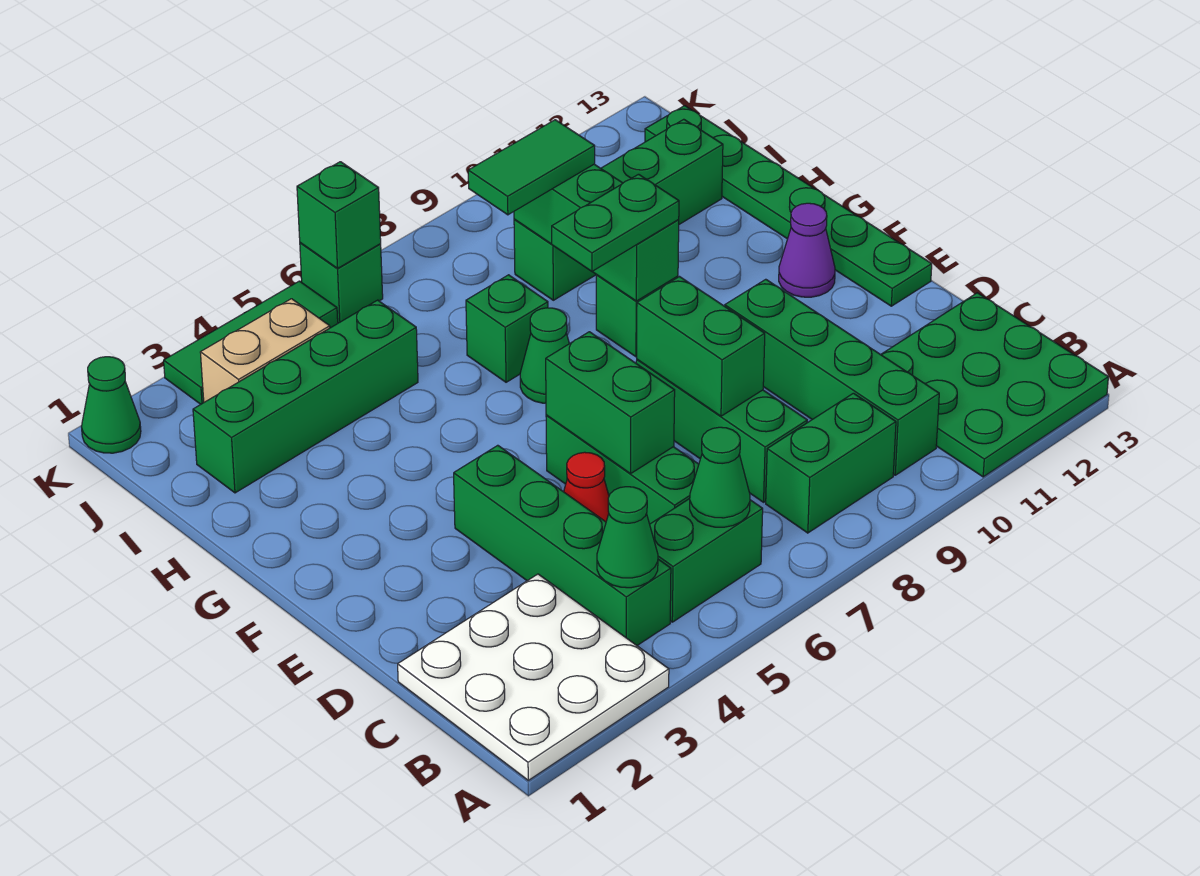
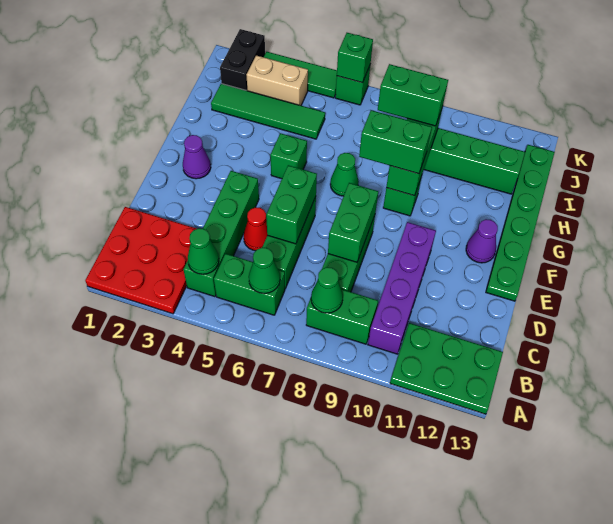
white 3x3 plate [398,574,669,780] -> red 3x3 plate [85,207,197,314]
green 3x3 plate [881,293,1108,477] -> green 2x3 plate [390,323,503,414]
green 1x4 brick [725,279,939,475] -> purple 1x4 brick [368,222,436,354]
none -> purple 1x1 cone [183,135,211,179]
green 1x2 plate [552,174,679,271] -> green 1x2 brick [359,110,432,174]
green 1x1 brick [466,275,548,382] -> green 1x1 brick moved to [270,133,307,179]
green 1x4 brick [193,300,418,493] -> green 1x4 tile [211,84,325,139]
green 1x2 tile [468,120,595,215] -> green 1x2 brick [378,64,448,126]
none -> black 1x2 brick [220,29,265,91]
green 1x1 cone [82,357,141,453] -> green 1x1 cone moved to [311,267,343,313]

